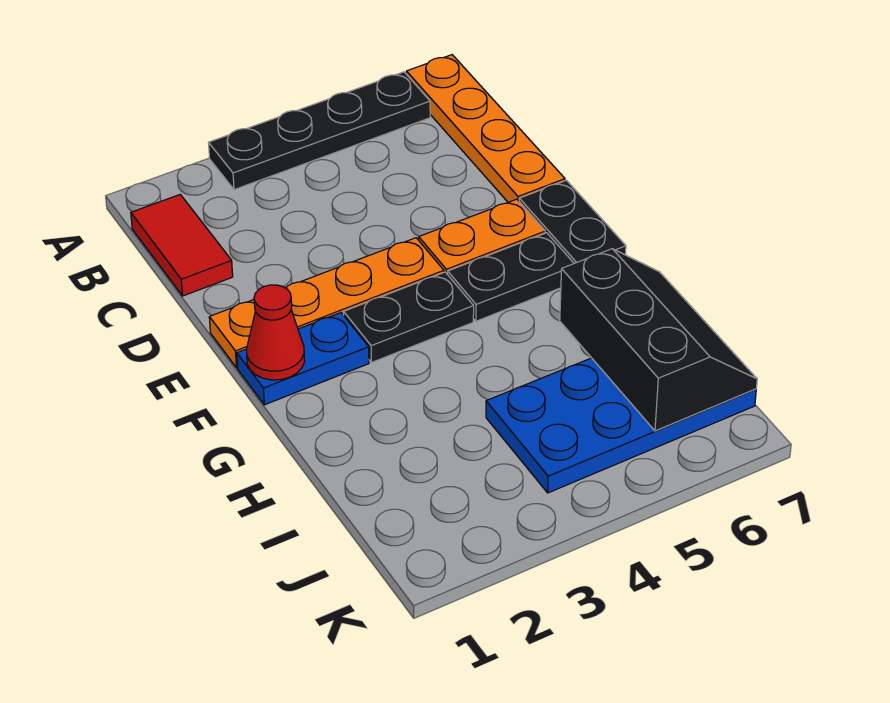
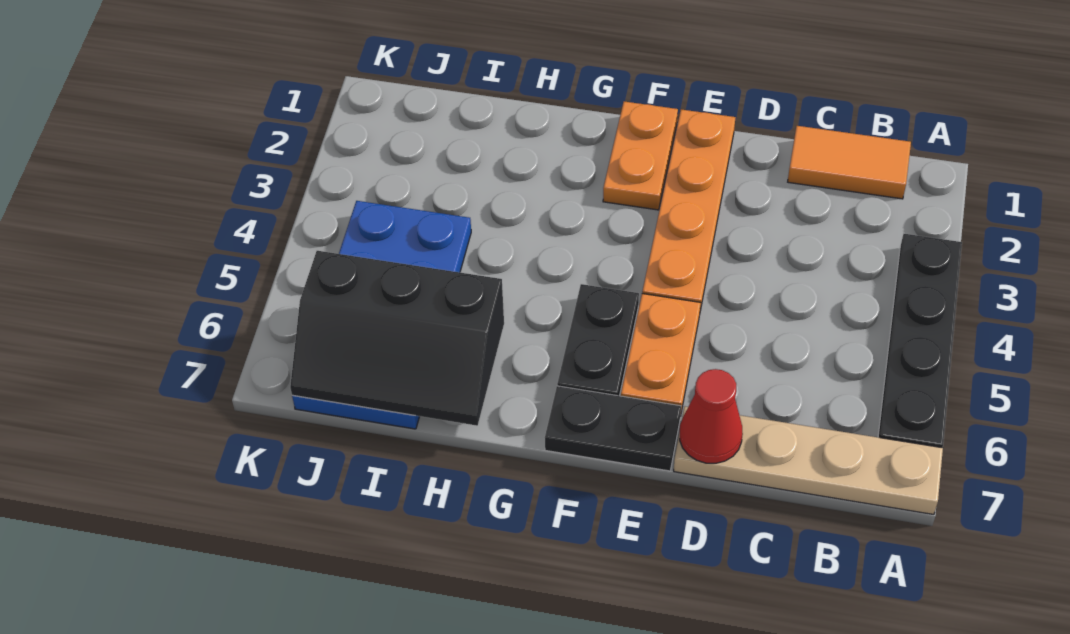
orange 1x4 plate [406,55,565,202] -> tan 1x4 plate [674,407,943,515]
red 1x2 tile [131,195,233,296] -> orange 1x2 tile [788,126,911,199]
blue 1x2 plate [237,313,369,405] -> orange 1x2 plate [603,101,678,210]
red 1x1 cone [247,285,305,380] -> red 1x1 cone moved to [680,369,743,463]
black 1x2 plate [344,272,474,362] -> none

